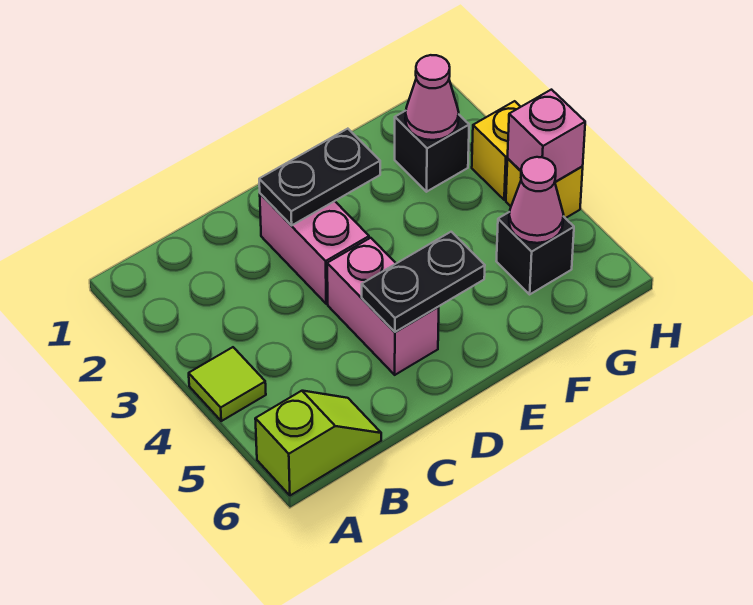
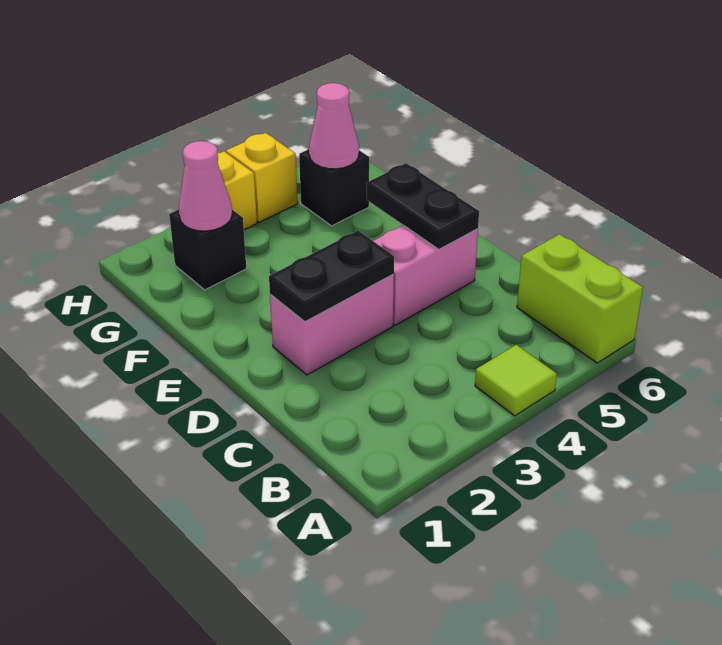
lime 1x2 slope [255,391,381,496] -> lime 1x2 brick [517,234,643,363]
black 1x2 plate [259,129,380,226] -> black 1x2 plate turned to [269,231,394,322]
pink 1x1 brick [508,90,585,182] -> none

